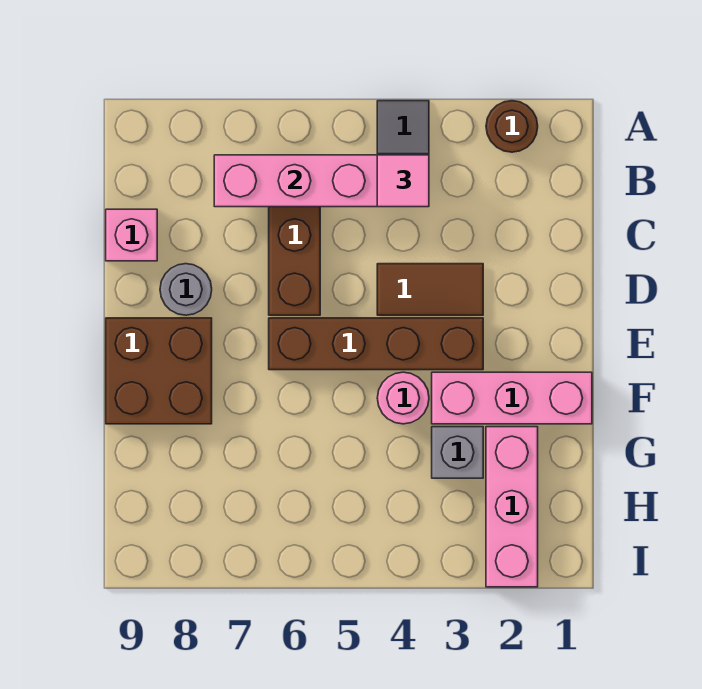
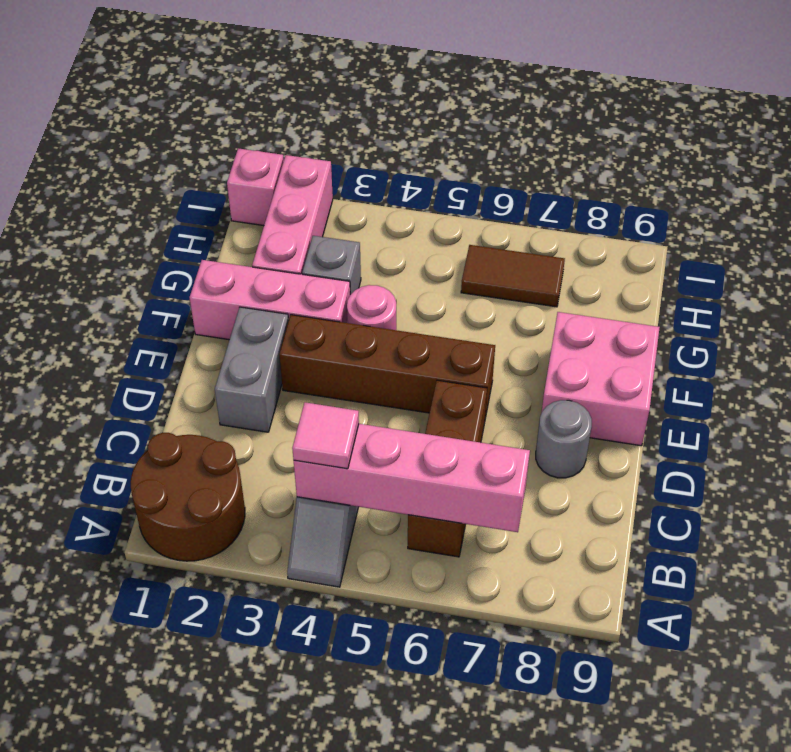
brown 1x1 round brick [486,101,538,152] -> brown 2x2 round brick [131,433,245,561]
pink 1x1 brick [106,209,157,261] -> pink 1x1 brick moved to [227,148,284,226]
none -> grey 1x2 brick [215,307,289,432]
brown 1x2 tile [377,264,483,315] -> brown 1x2 tile moved to [461,245,565,307]
brown 2x2 brick [106,318,212,424] -> pink 2x2 brick [542,312,660,446]

